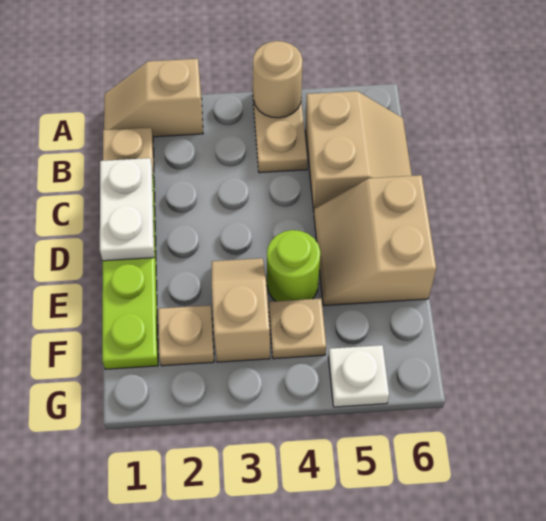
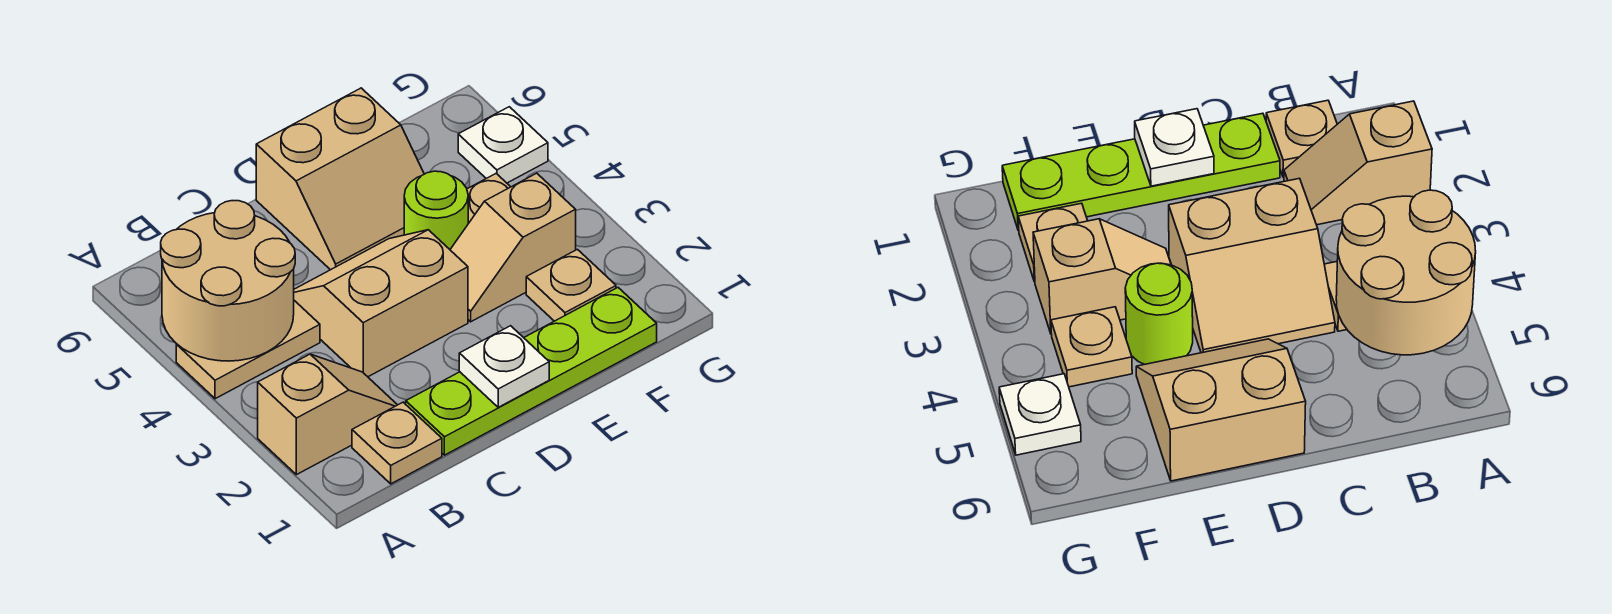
tan 1x2 slope [104,59,203,137] -> tan 1x2 slope turned to [258,354,397,475]
tan 1x1 round brick [253,41,303,118] -> tan 2x2 round brick [161,201,295,361]
tan 2x2 slope [305,91,412,211] -> tan 2x2 slope moved to [294,230,468,377]
white 1x2 plate [100,158,154,261] -> white 1x1 plate [459,326,549,407]

